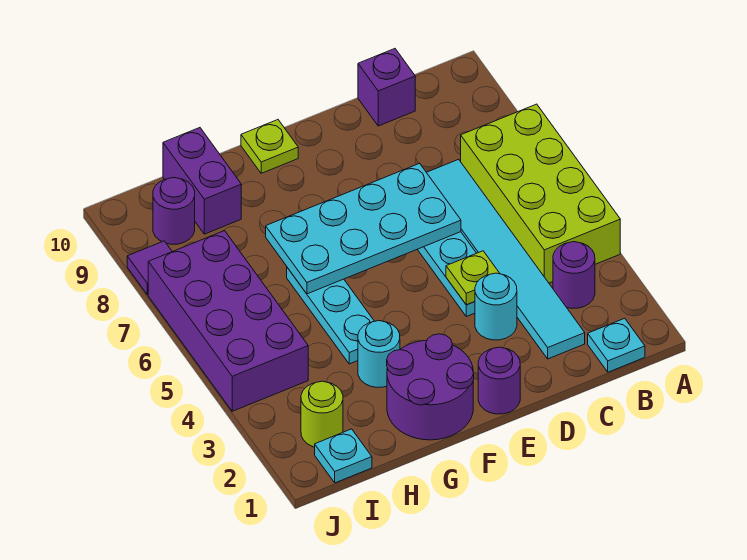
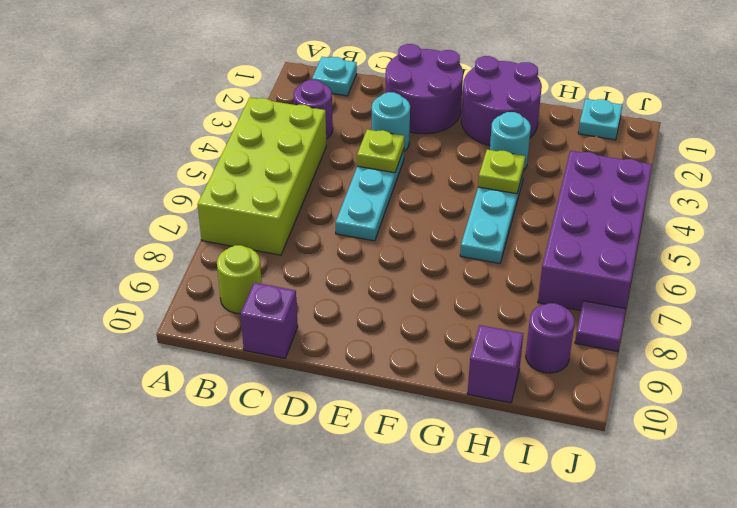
cyan 1x6 tile [427,159,585,359] -> none
cyan 2x4 plate [266,163,461,294] -> none
purple 1x1 round brick [478,347,520,414] -> purple 2x2 round brick [386,44,463,134]
lime 1x1 plate [241,120,298,173] -> lime 1x1 plate moved to [478,150,525,194]
purple 1x2 brick [163,128,241,234] -> purple 1x1 brick [468,325,523,403]
lime 1x1 round brick [301,381,343,447] -> lime 1x1 round brick moved to [217,245,262,314]

